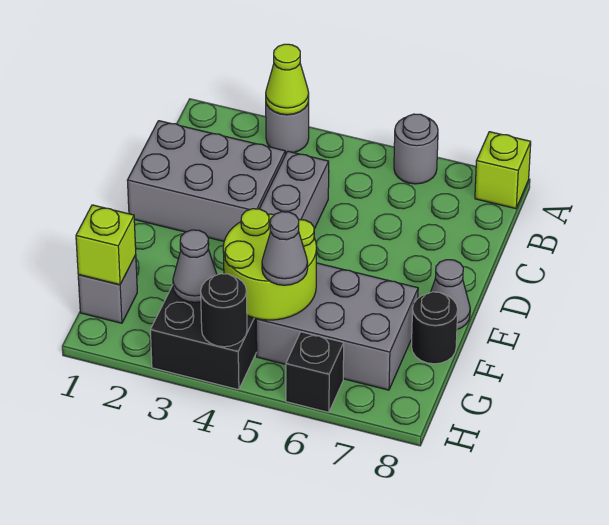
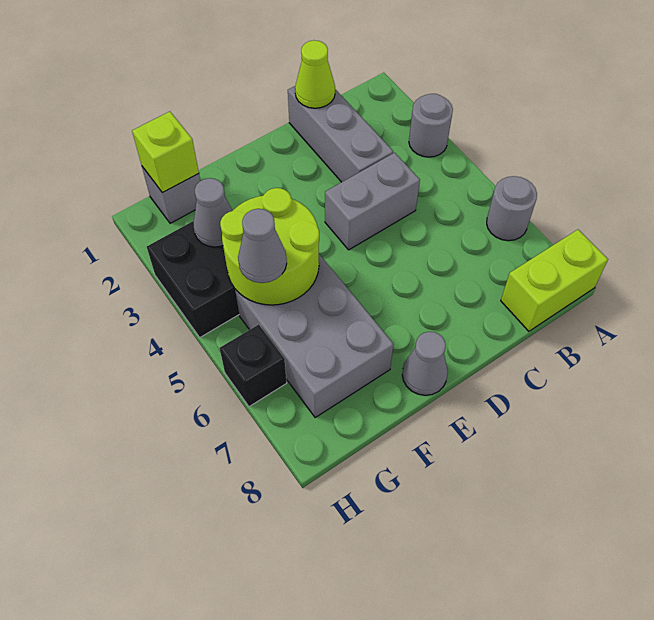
lime 1x1 cone [266,44,309,115] -> lime 1x1 cone moved to [295,40,335,108]
lime 1x1 brick [475,132,531,209] -> lime 1x2 brick [501,230,608,331]
grey 2x3 brick [127,121,285,241] -> grey 1x3 brick [288,86,393,182]
black 1x1 round brick [411,292,458,364] -> none
black 1x1 round brick [201,274,247,347] -> none

